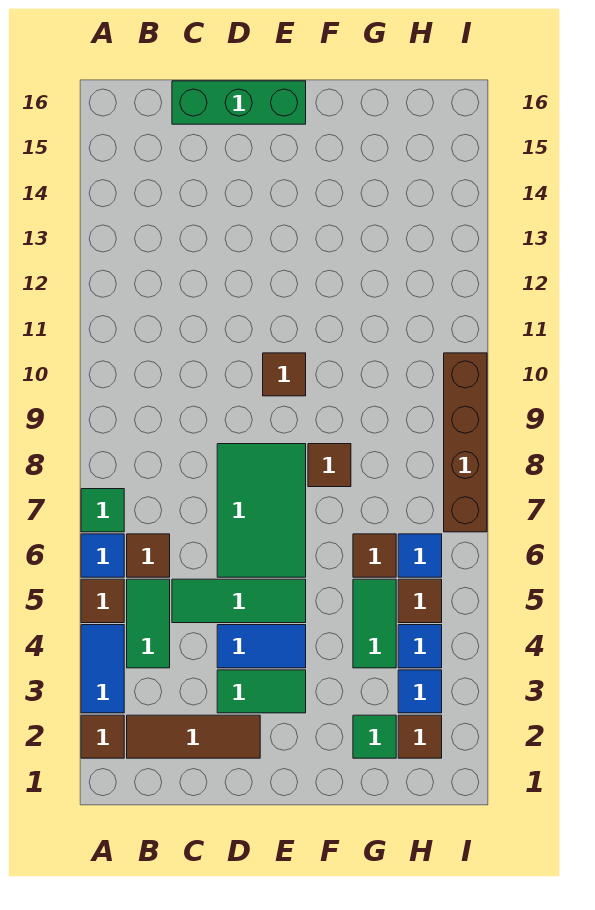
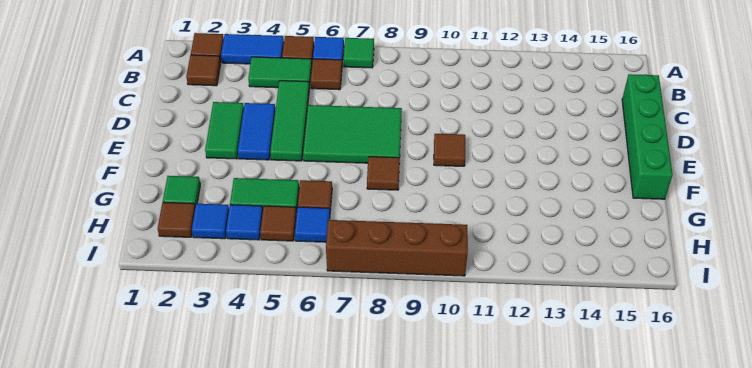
brown 1x3 tile [127,715,260,758] -> brown 1x1 tile [186,55,221,86]
green 1x3 brick [172,81,306,124] -> green 1x4 brick [622,74,673,199]

